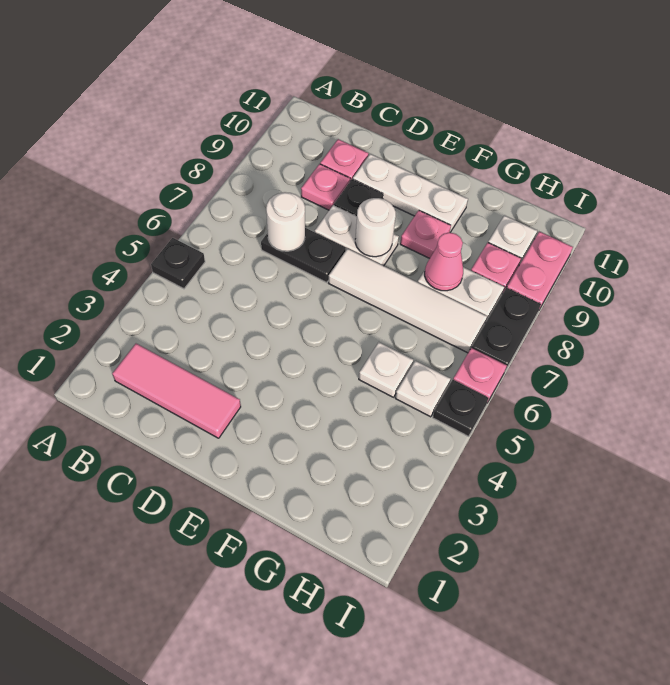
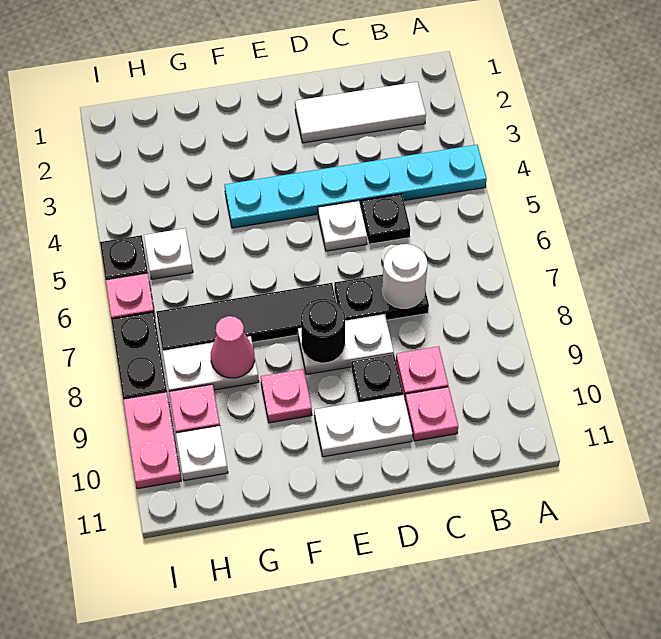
none -> cyan 1x6 plate [225,145,487,228]
black 1x1 plate [151,238,205,289] -> black 1x1 plate moved to [361,194,410,244]
pink 1x3 tile [112,344,241,438] -> white 1x3 tile [295,82,426,143]
white 1x3 plate [353,154,468,232] -> white 1x2 plate [314,394,413,457]
white 1x4 tile [329,248,487,353] -> black 1x4 tile [156,283,336,351]
white 1x1 round brick [355,198,396,257] -> black 1x1 round brick [301,298,345,363]
white 1x1 plate [359,342,413,397] -> white 1x1 plate moved to [318,201,367,251]

